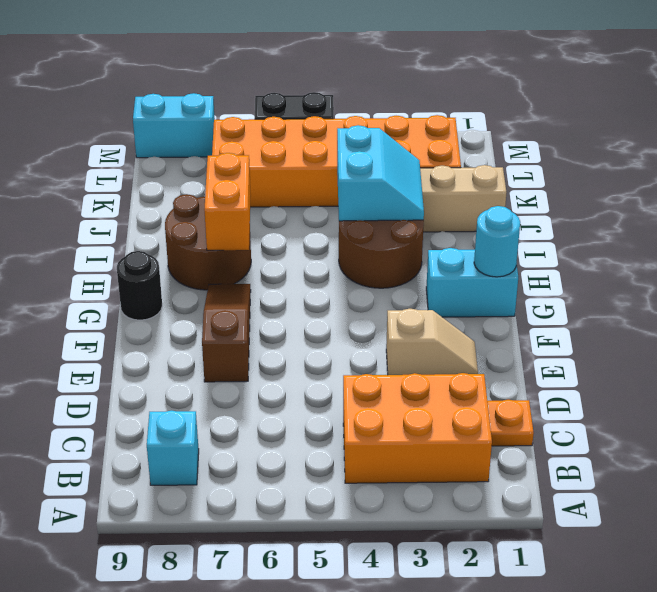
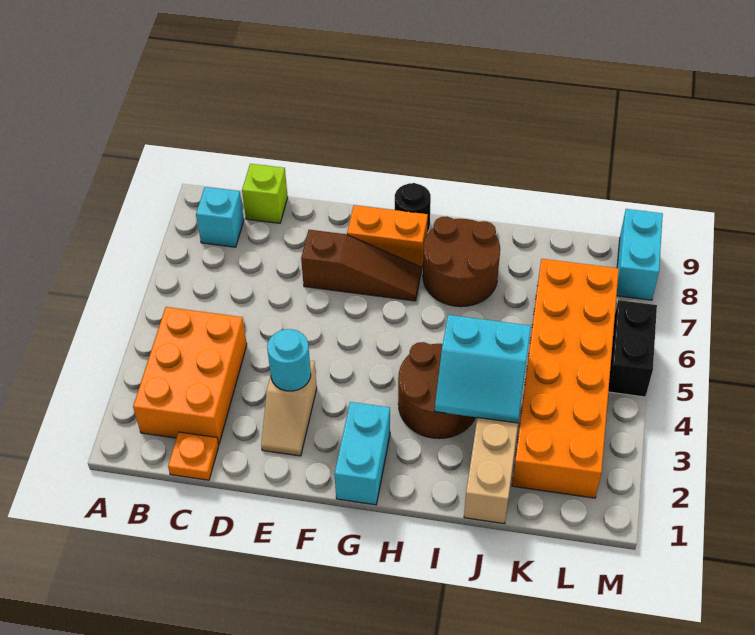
none -> lime 1x1 brick [242,164,288,223]
cyan 1x1 round brick [474,206,520,277] -> cyan 1x1 round brick moved to [267,329,311,391]
orange 1x2 brick [204,153,251,250] -> orange 1x2 brick moved to [347,205,428,271]

